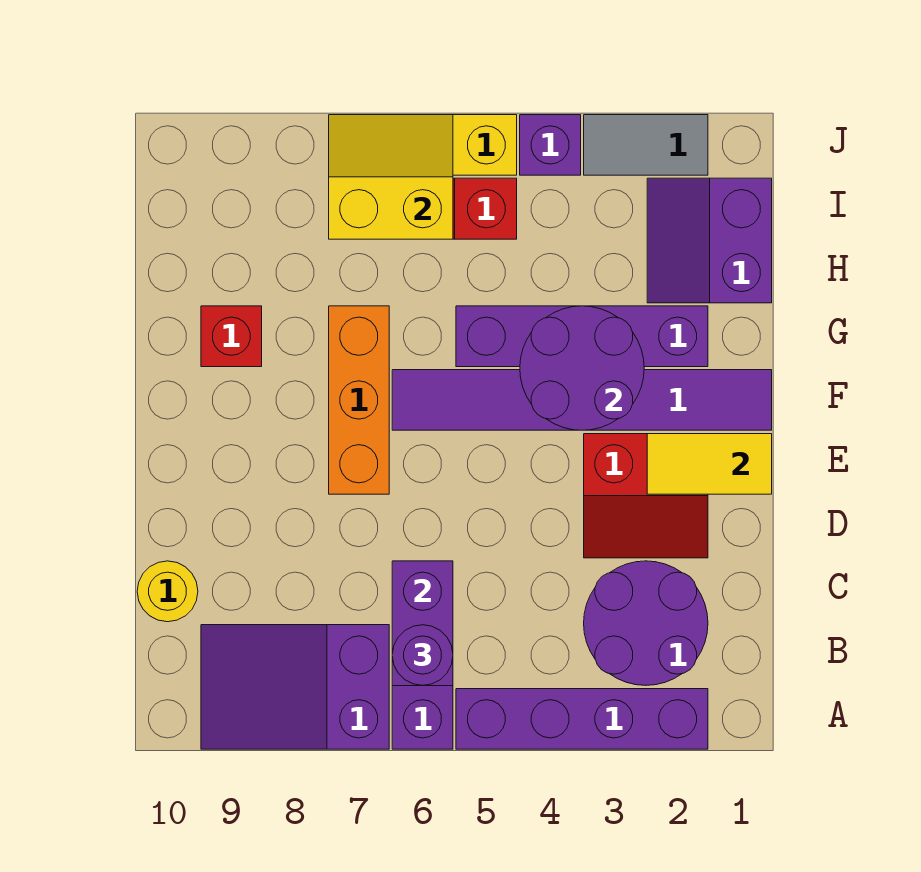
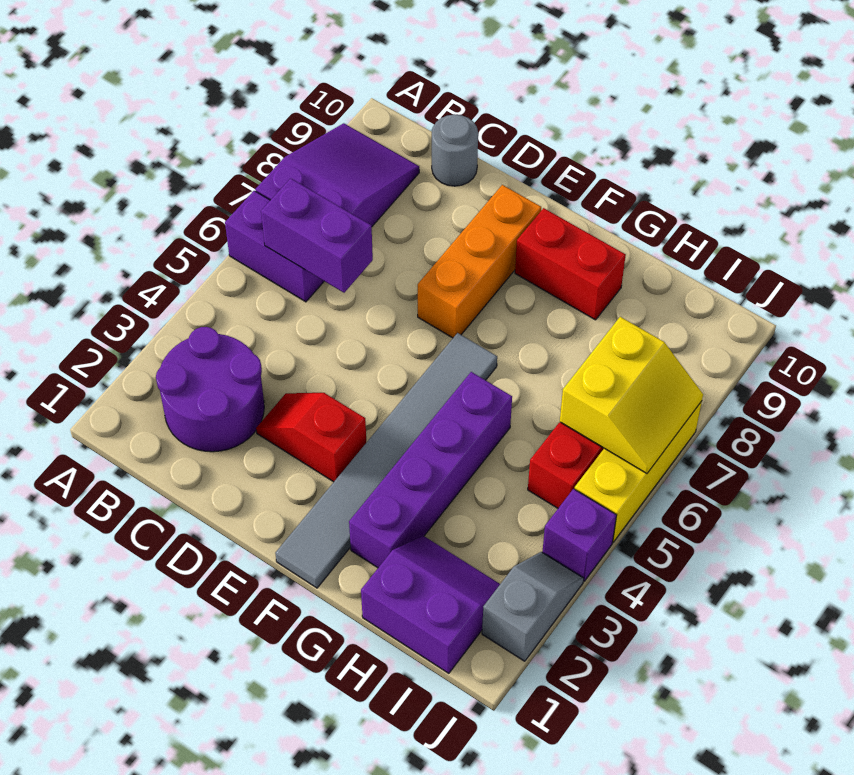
purple 1x4 brick [456,689,708,749] -> none
purple 1x1 round brick [392,625,453,685] -> none
yellow 1x1 round brick [137,561,198,622] -> grey 1x1 round brick [432,114,478,186]
red 2x2 slope [584,434,708,558] -> red 1x2 slope [256,393,366,482]
yellow 1x2 tile [647,434,772,494] -> none
orange 1x3 brick [329,306,389,494] -> orange 1x3 brick turned to [418,185,541,338]
purple 1x6 tile [392,370,772,430] -> grey 1x6 tile [275,333,497,588]
purple 2x2 round brick [520,306,644,430] -> none
red 1x1 brick [201,306,262,367] -> red 1x2 brick [515,208,626,320]
grey 1x2 tile [584,115,708,175] -> grey 1x2 slope [482,552,584,661]

